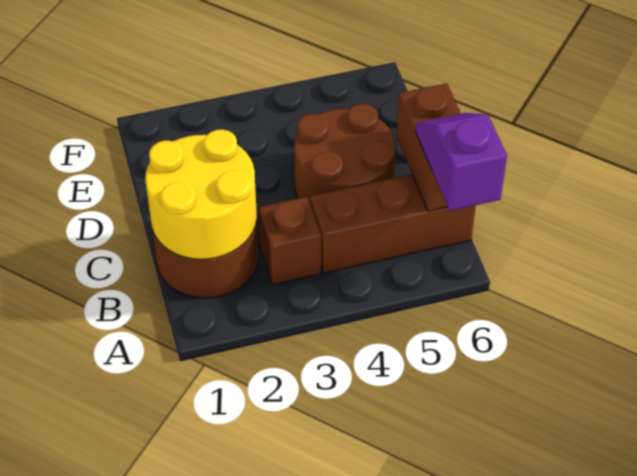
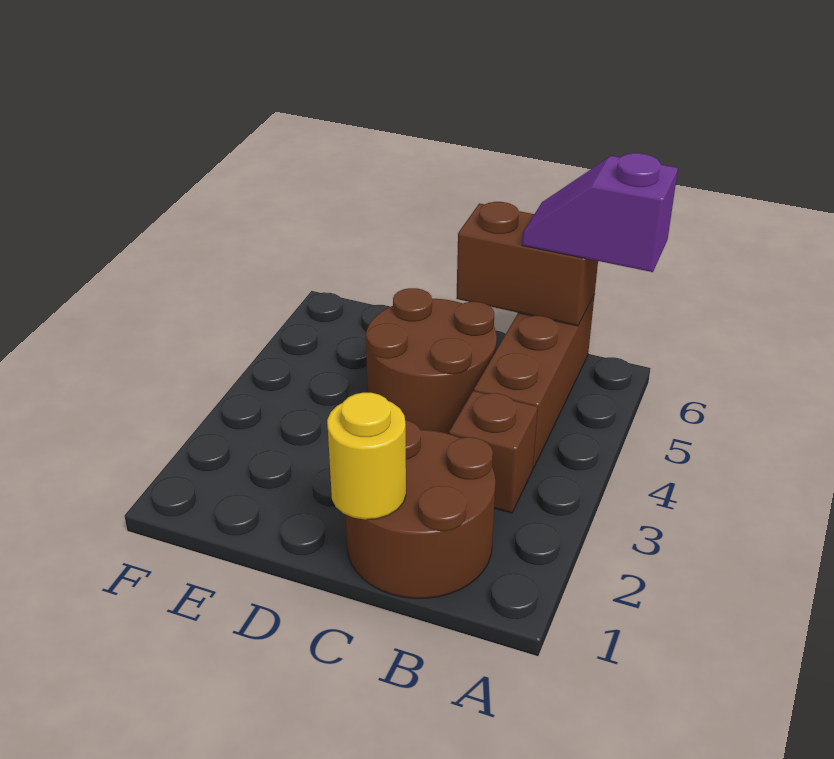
yellow 2x2 round brick [145,129,257,259] -> yellow 1x1 round brick [327,393,406,520]

